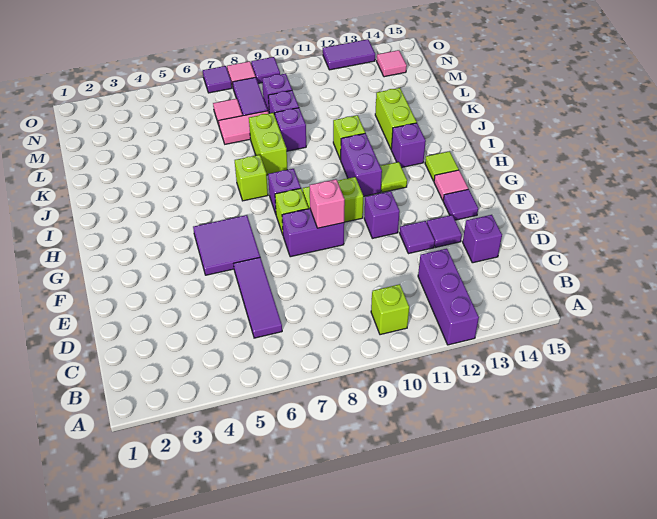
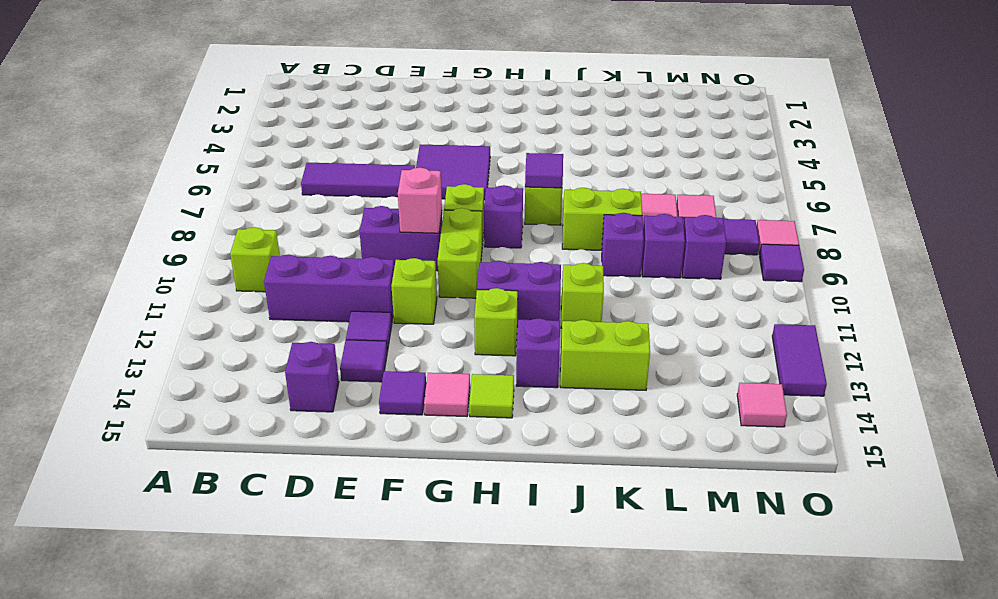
purple 1x3 brick [418,249,479,345] -> purple 1x3 brick moved to [264,254,394,322]
purple 1x2 brick [282,209,344,257] -> purple 1x2 brick turned to [360,206,442,271]
purple 1x1 brick [364,191,400,238] -> lime 1x1 brick [392,258,437,324]
lime 1x1 tile [380,162,407,192] -> lime 1x1 brick [474,288,518,356]
purple 1x1 tile [203,66,232,93] -> purple 1x1 tile moved to [525,153,563,188]

